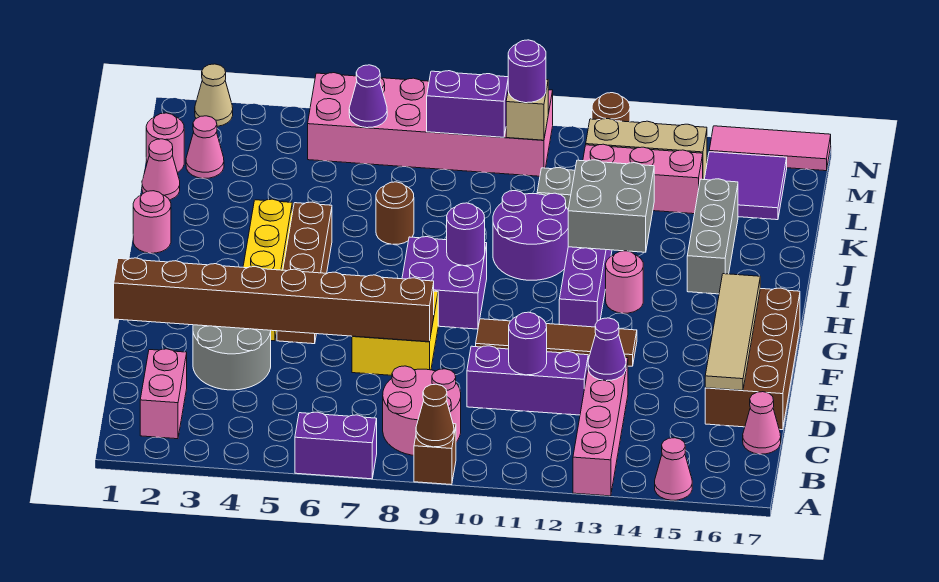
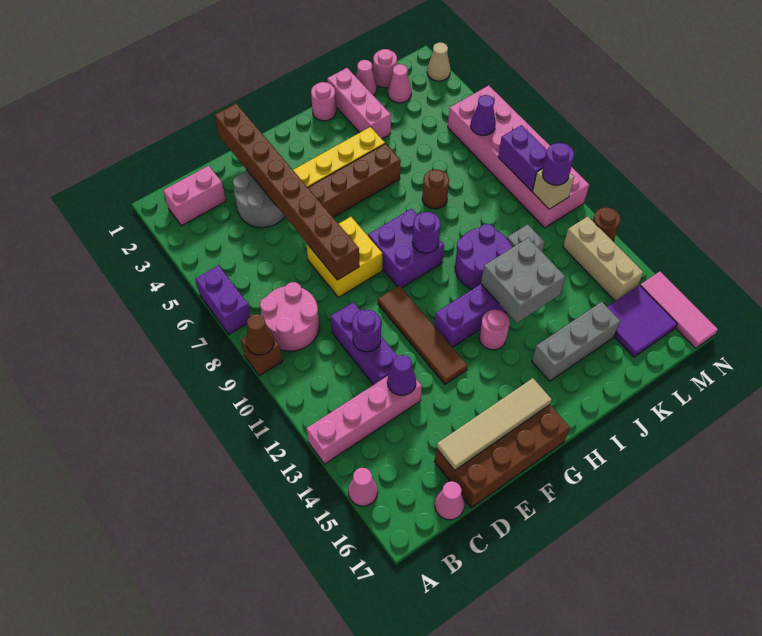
pink 1x3 brick [583,144,703,214] -> pink 1x3 brick moved to [327,68,391,139]

